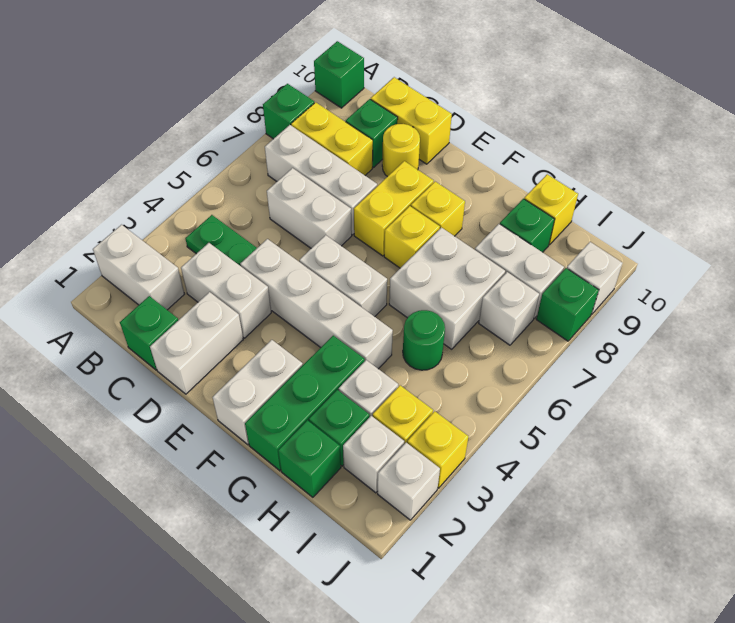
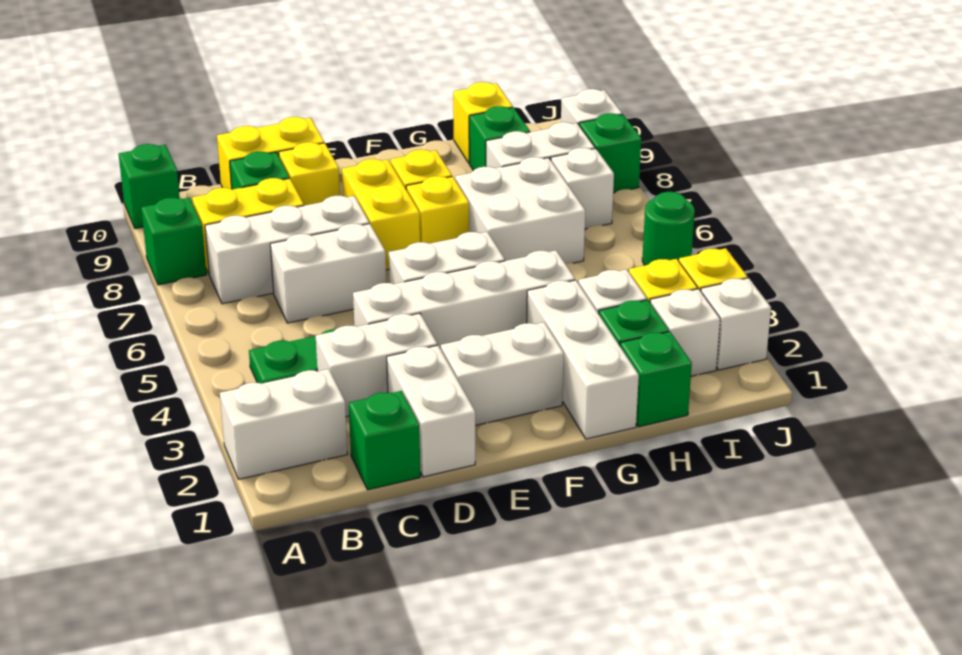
yellow 1x1 round brick [382,124,420,177] -> yellow 1x1 brick [279,142,340,206]
white 1x2 brick [213,340,303,444] -> white 1x2 brick turned to [441,322,564,426]
green 1x3 brick [245,336,365,471] -> white 1x3 brick [527,280,639,439]
green 1x1 round brick [403,310,445,370] -> green 1x1 round brick moved to [642,192,695,266]

